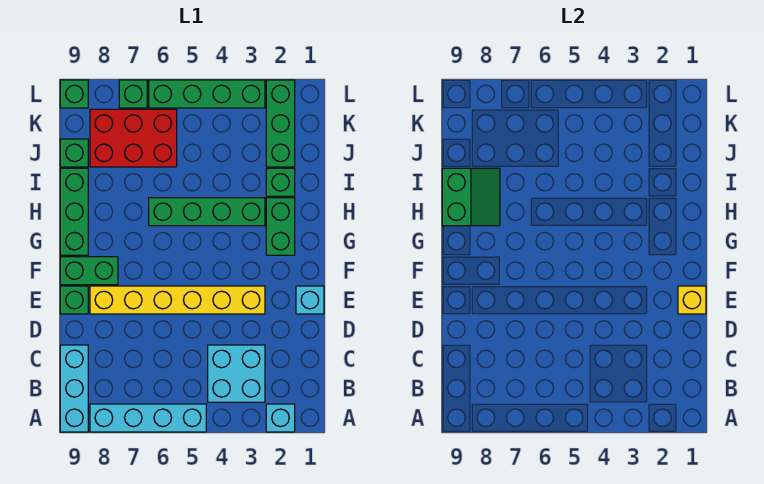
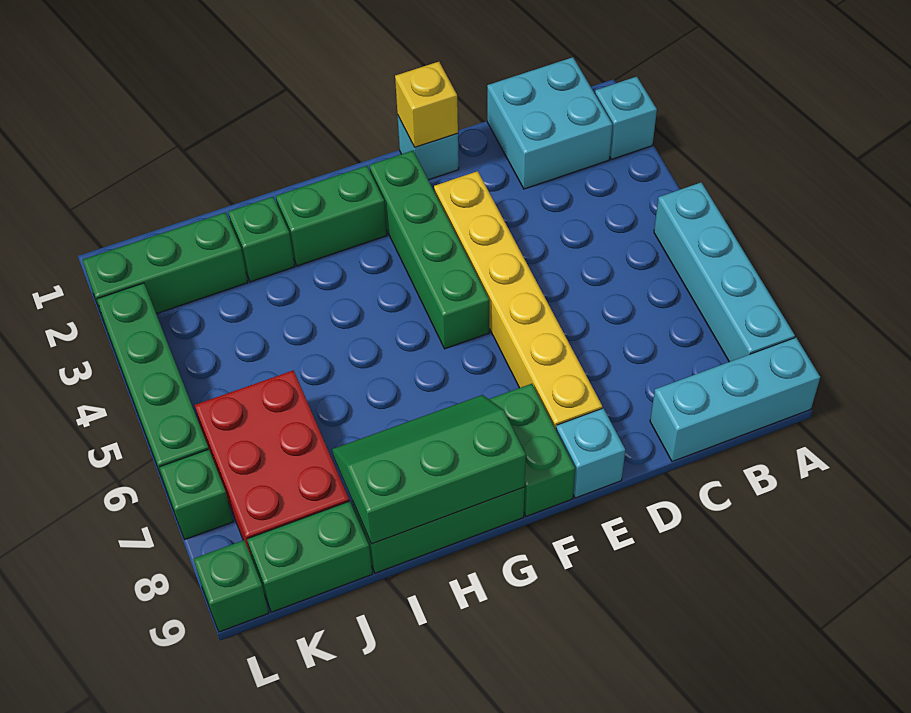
cyan 2x2 brick [208,345,265,402] -> cyan 2x2 brick moved to [487,57,613,189]
green 1x1 brick [60,286,88,314] -> cyan 1x1 brick [556,408,625,498]
green 1x4 brick [149,198,265,226] -> green 1x4 brick moved to [369,151,489,349]
green 2x2 slope [442,168,500,226] -> green 2x3 slope [332,395,526,544]
green 1x1 brick [60,139,88,167] -> green 1x2 brick [247,501,372,612]

